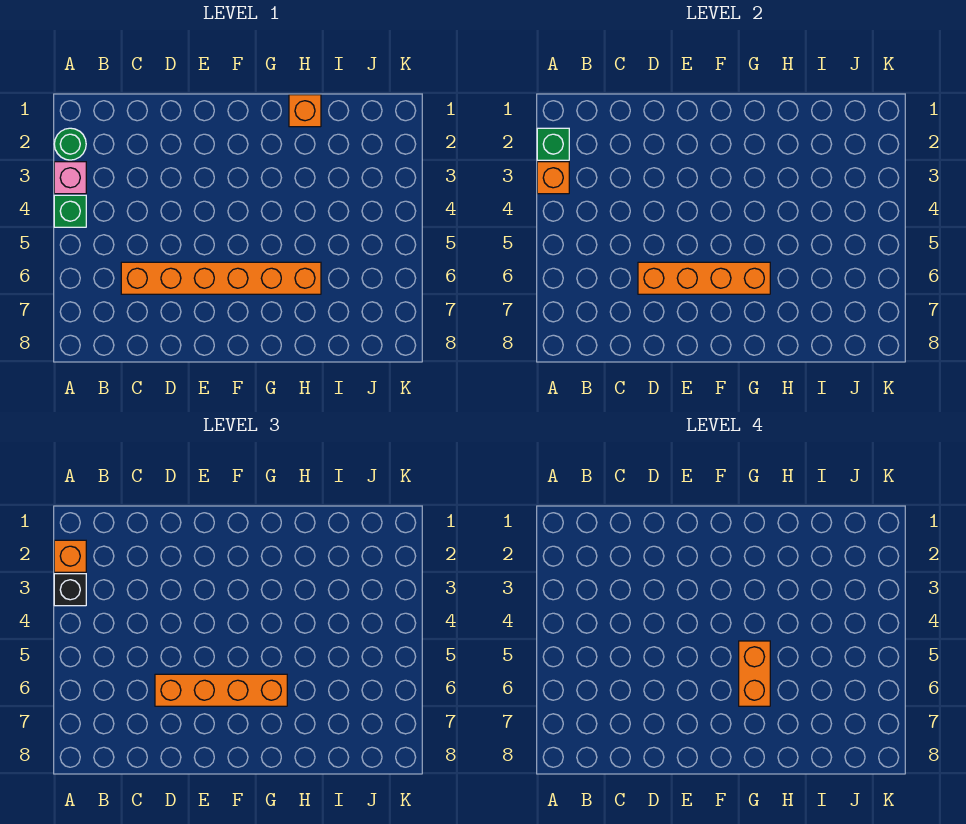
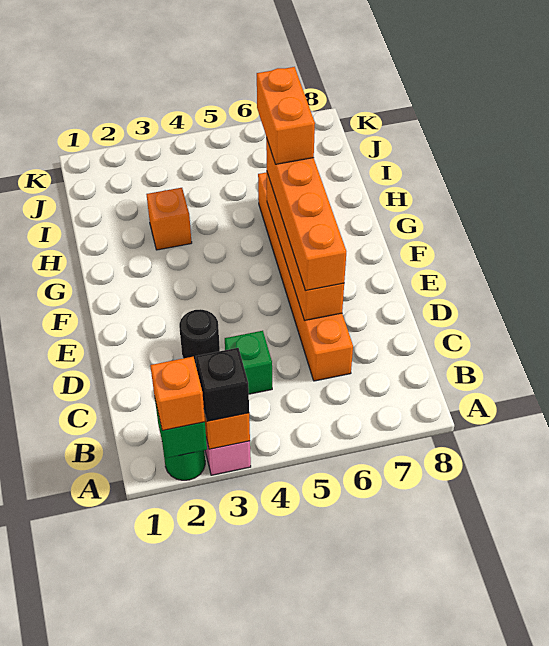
green 1x1 brick [54,195,86,227] -> green 1x1 brick moved to [225,331,272,394]
none -> black 1x1 round brick [179,309,220,368]
orange 1x2 brick [739,641,770,706] -> orange 1x2 brick turned to [257,67,315,164]
orange 1x1 brick [289,95,321,127] -> orange 1x1 brick moved to [146,188,192,250]

